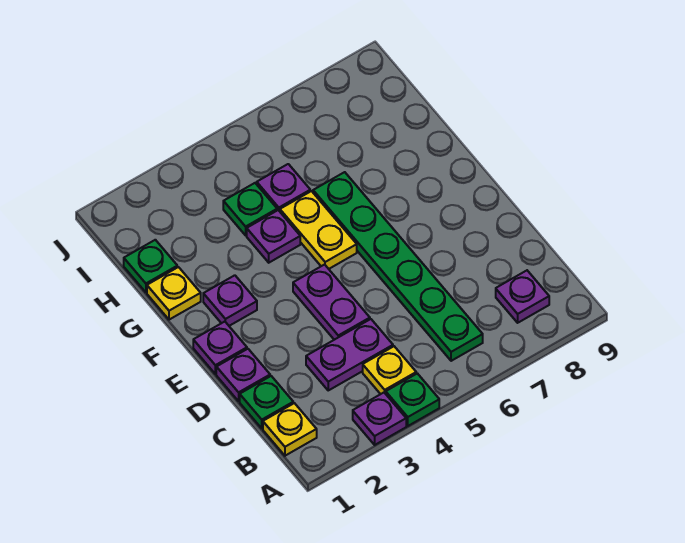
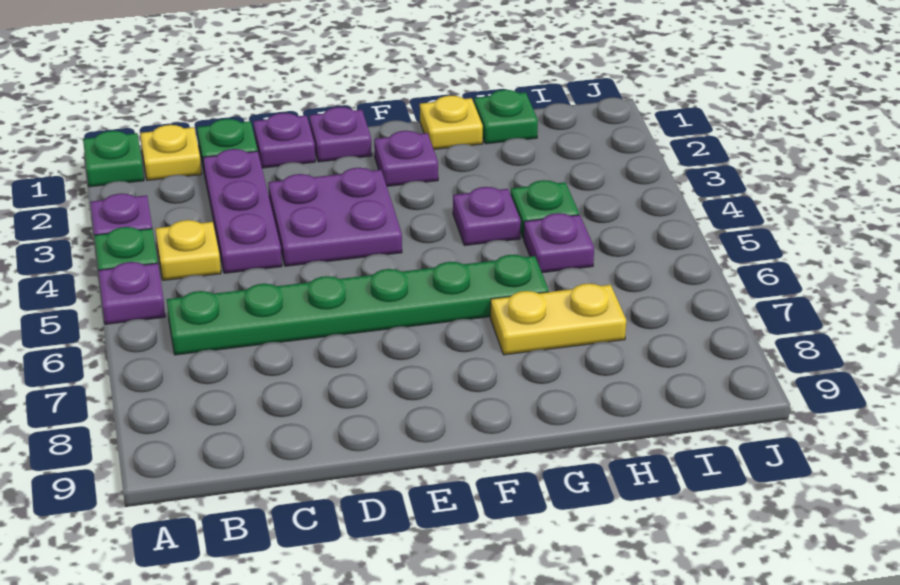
none -> green 1x1 plate [83,131,144,187]
purple 1x1 plate [496,271,549,323] -> purple 1x1 plate moved to [99,262,165,324]
purple 1x2 plate [306,319,393,390] -> purple 1x3 plate [203,149,282,273]
purple 1x2 plate [293,265,370,340] -> purple 2x2 plate [268,168,402,266]
yellow 1x2 plate [280,191,357,269] -> yellow 1x2 plate moved to [490,283,626,355]

